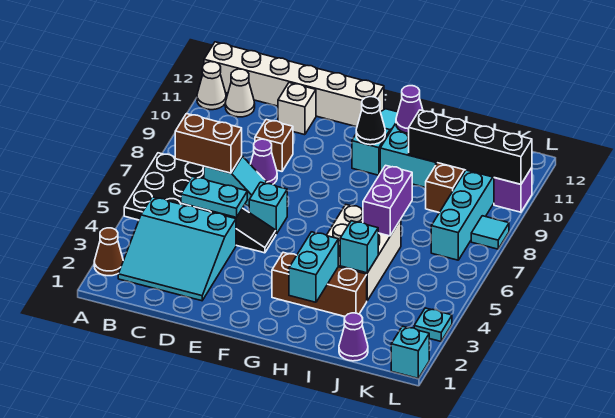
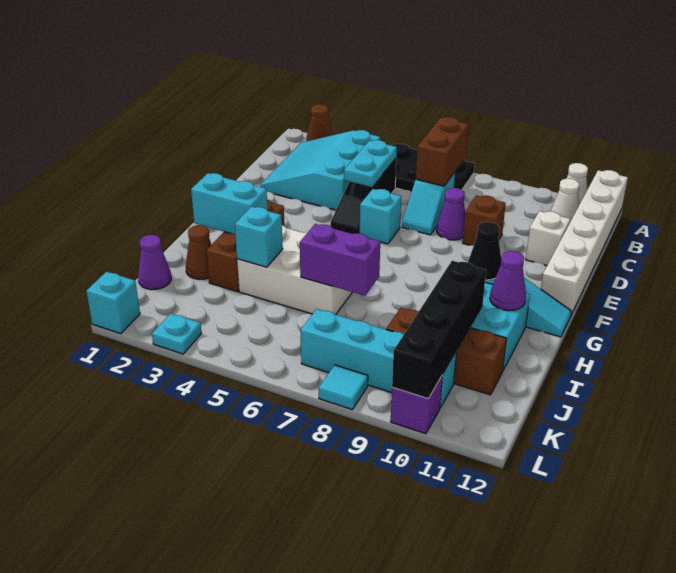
none -> brown 1x1 cone [186,225,211,279]

